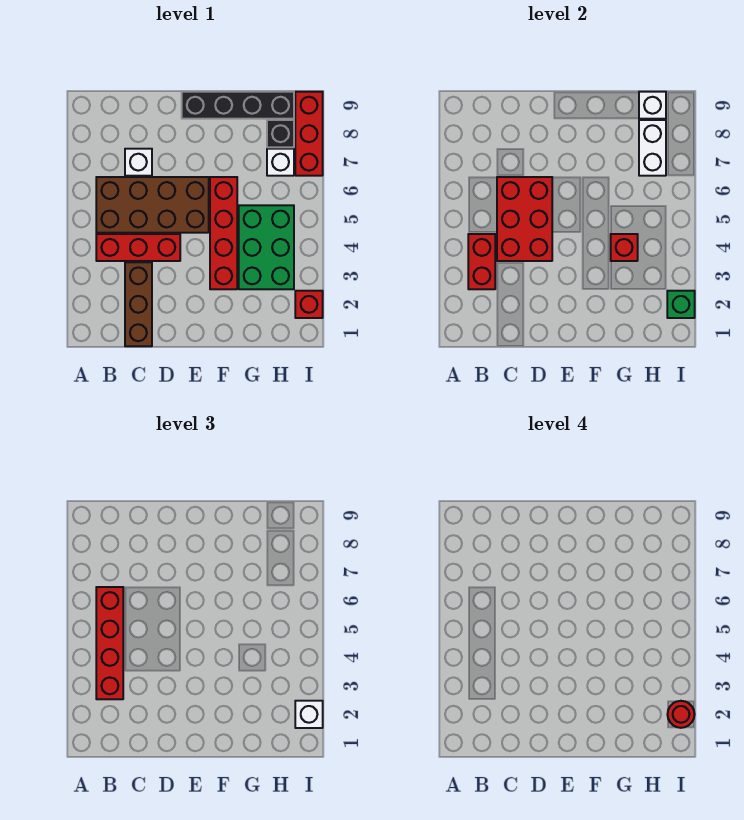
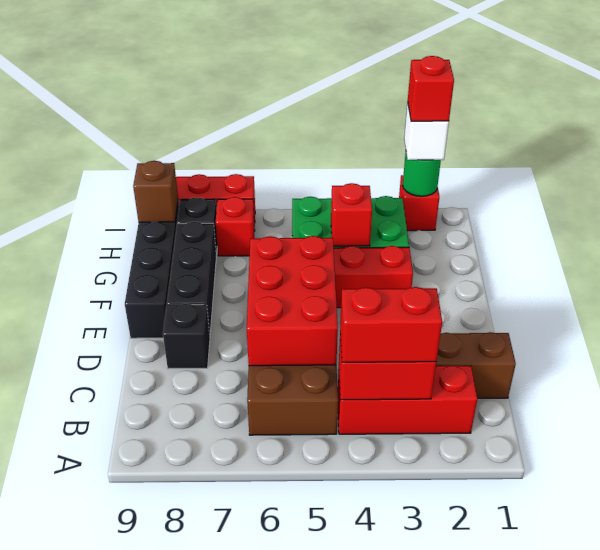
red 1x4 brick [96,587,123,699] -> red 1x2 brick [340,287,442,362]
red 1x3 brick [96,234,180,261] -> red 1x3 brick turned to [338,366,477,434]
red 2x3 brick [497,177,552,261] -> red 2x3 brick turned to [247,236,338,366]
white 1x1 brick [125,149,152,176] -> none
none -> black 1x1 brick [163,304,210,369]
none -> black 1x3 brick [167,222,216,334]
white 1x1 brick [267,149,294,176] -> red 1x1 brick [216,197,254,256]
white 1x2 brick [639,120,666,176] -> none
white 1x1 brick [639,92,666,119] -> brown 1x1 brick [133,161,178,222]
green 1x1 brick [667,291,695,318] -> green 1x1 round brick [403,153,441,196]
red 1x1 round brick [668,701,695,728] -> red 1x1 brick [408,56,454,121]

